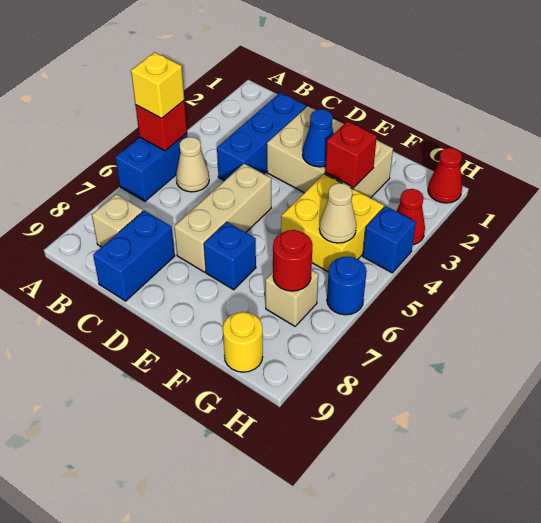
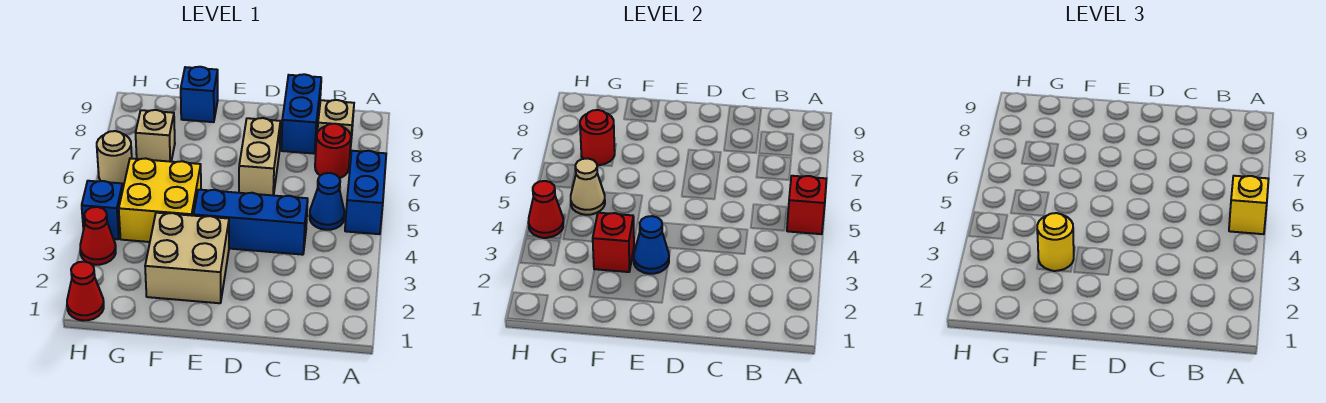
tan 1x1 cone [176,137,209,192] -> blue 1x1 cone [309,173,345,230]
none -> red 1x1 round brick [315,124,351,178]
blue 1x3 brick [217,93,306,181] -> blue 1x3 brick turned to [194,190,308,255]
tan 2x3 brick [267,106,393,198] -> tan 2x2 brick [145,213,229,303]
tan 1x3 brick [174,164,271,272] -> tan 1x2 brick [239,118,280,195]
blue 1x1 brick [204,222,256,290] -> blue 1x1 brick moved to [181,67,218,122]
yellow 1x1 round brick [223,312,263,372] -> yellow 1x1 round brick moved to [1037,213,1074,271]
none -> red 1x1 cone [528,181,563,238]
blue 1x1 round brick [327,256,367,315] -> tan 1x1 round brick [97,131,132,186]

